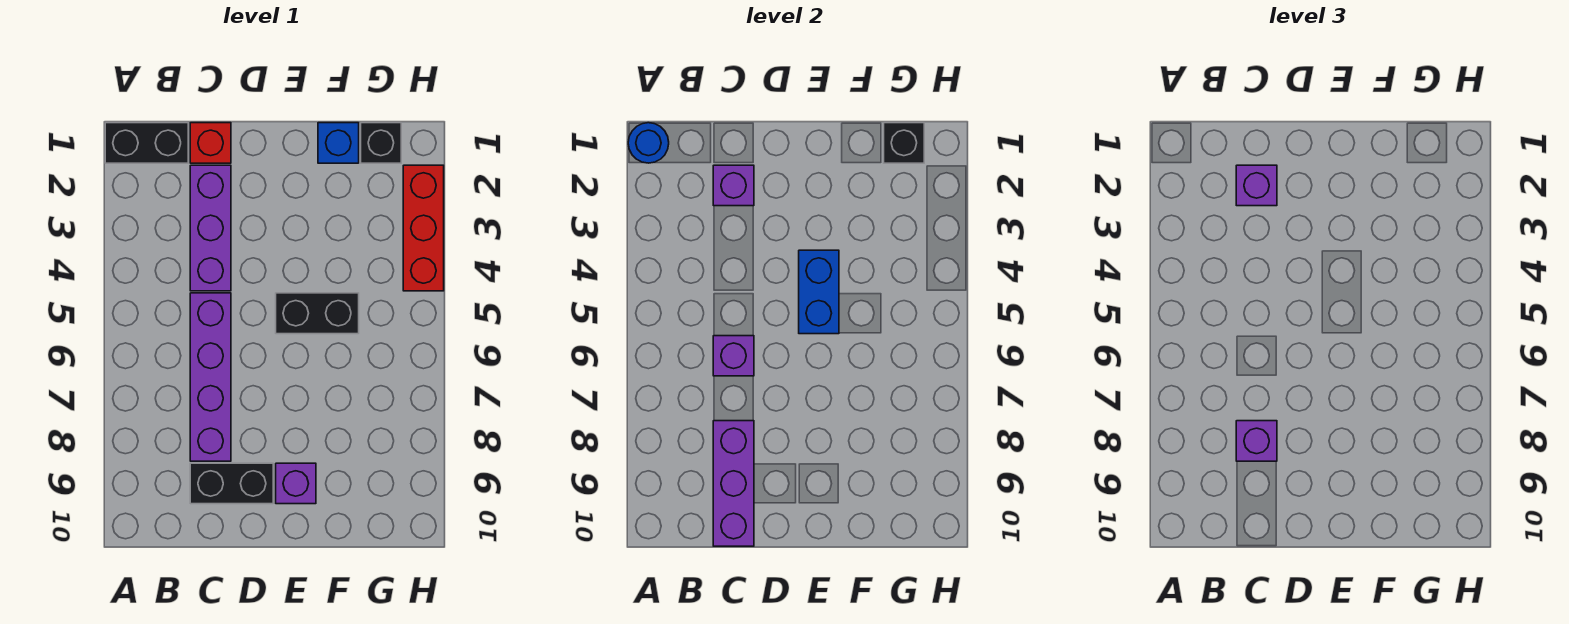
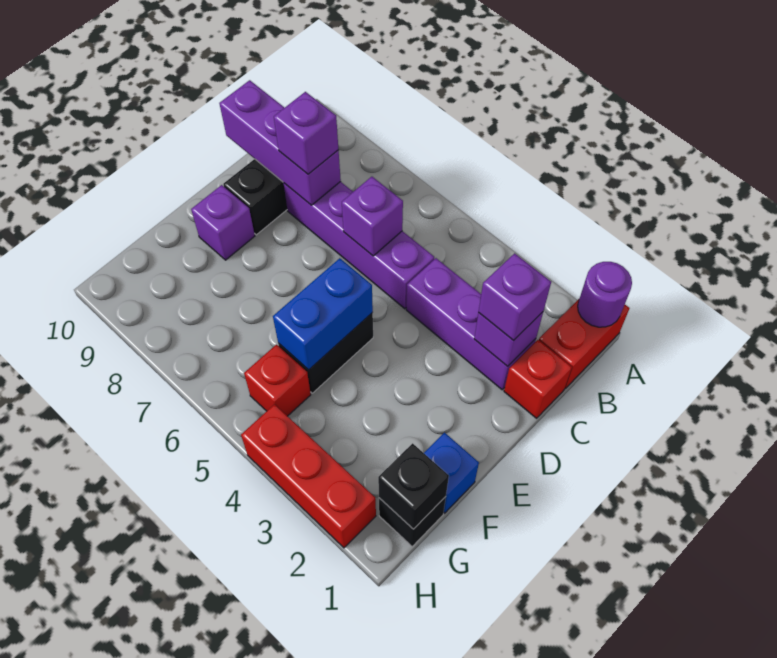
black 1x2 brick [105,123,188,163] -> red 1x2 brick [539,299,629,388]
blue 1x1 round brick [628,123,669,163] -> purple 1x1 round brick [578,262,632,327]
blue 1x2 brick [799,250,839,334] -> blue 1x2 brick turned to [273,258,373,370]
none -> red 1x1 brick [244,345,311,416]

